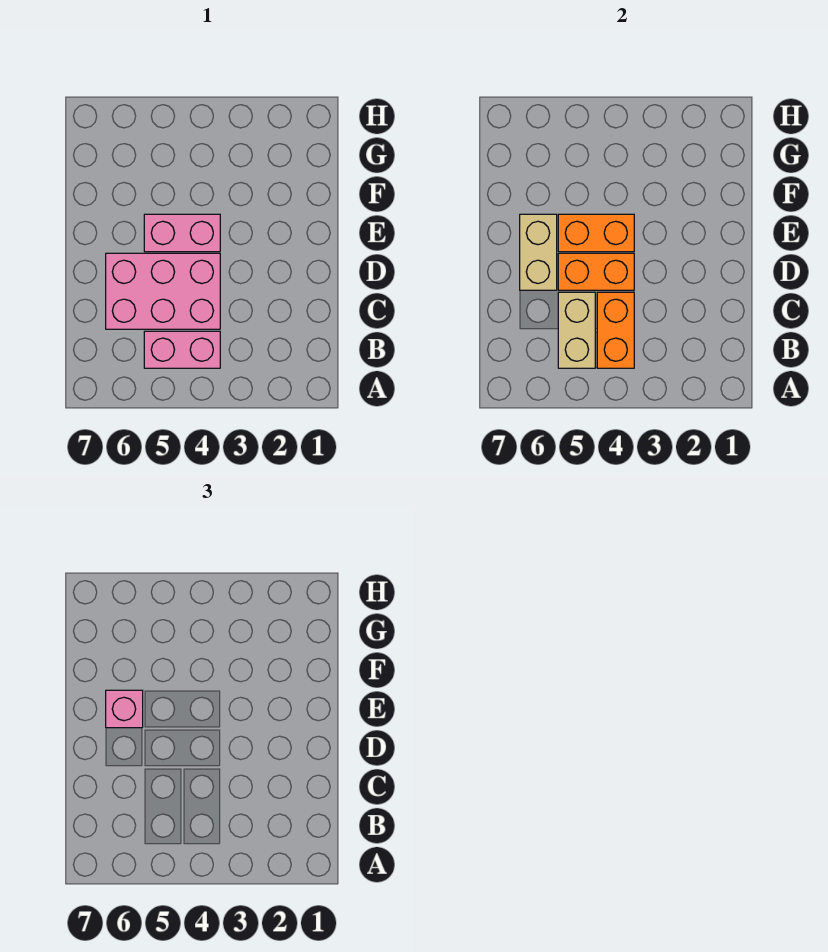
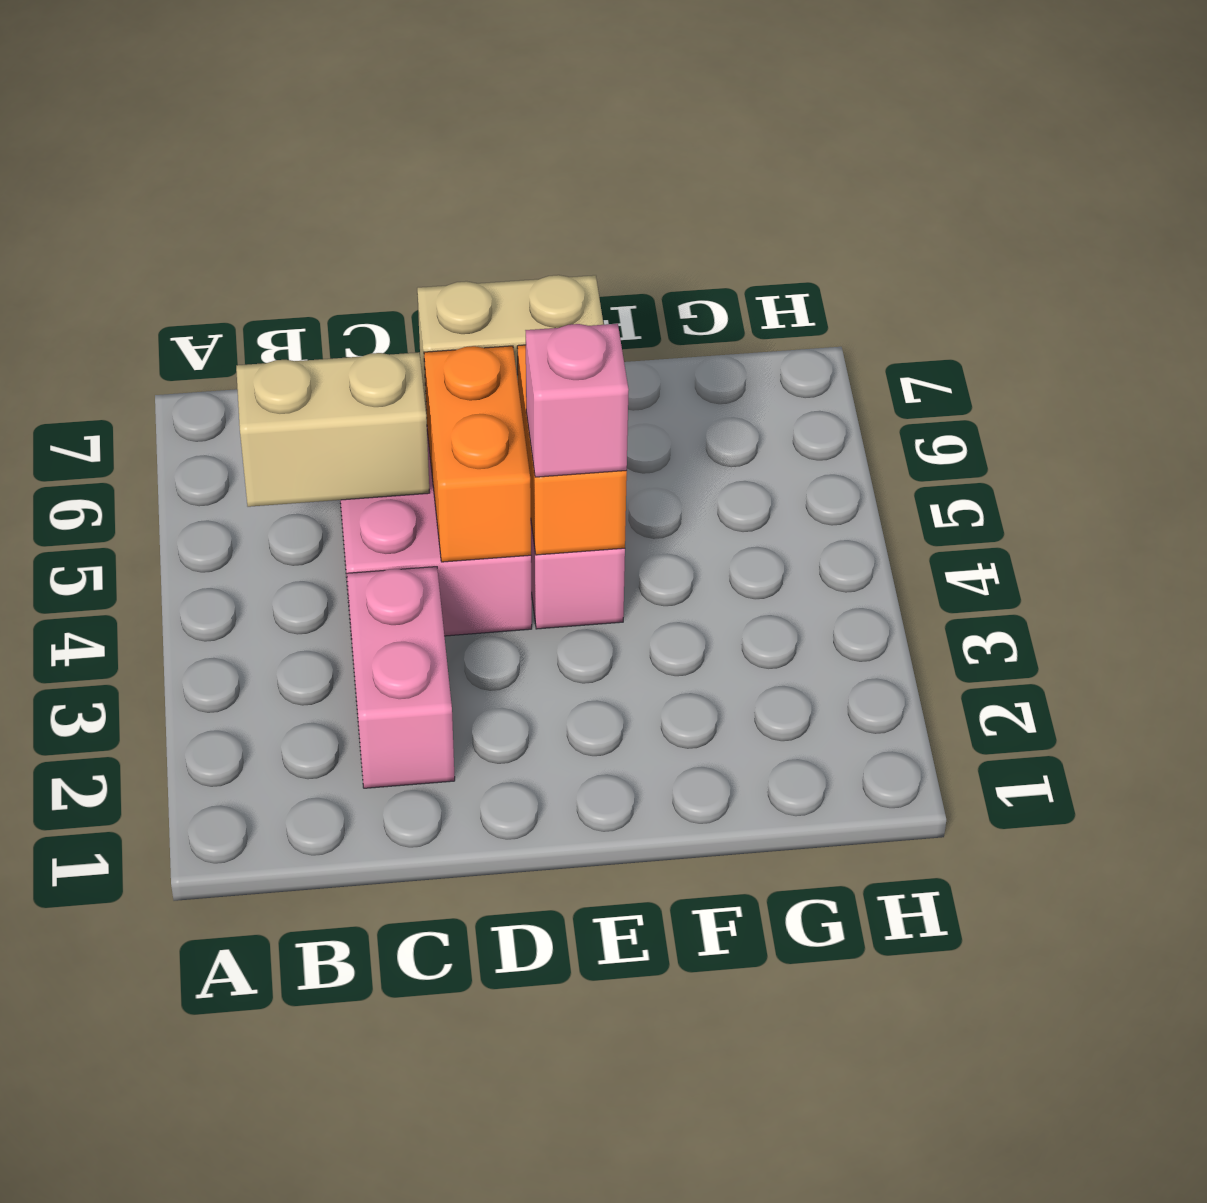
pink 1x2 brick [144,331,220,368] -> pink 1x2 brick moved to [347,567,455,788]
orange 1x2 brick [597,292,634,368] -> none
pink 1x1 brick [106,690,143,728] -> pink 1x1 brick moved to [525,324,629,477]

